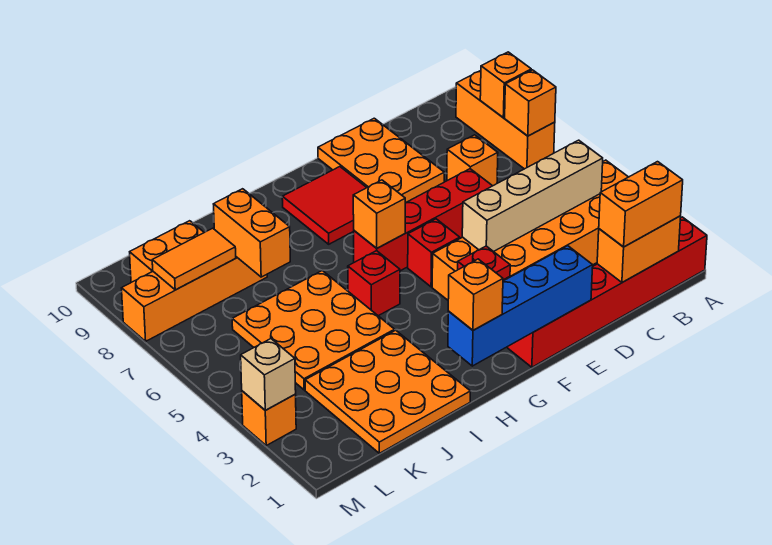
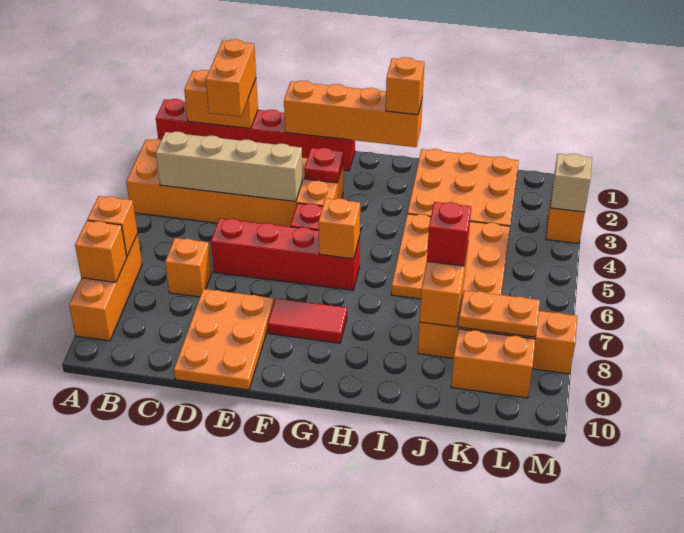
orange 1x2 brick [599,162,683,247] -> orange 1x2 brick turned to [206,39,256,117]
blue 1x4 brick [448,246,593,366] -> orange 1x4 brick [284,81,423,147]
red 2x2 tile [282,167,367,244] -> red 1x2 tile [268,298,347,343]
red 1x1 brick [348,251,400,316] -> red 1x1 brick moved to [427,202,471,266]
orange 1x2 tile [152,228,236,290] -> orange 1x2 plate [459,290,540,337]

